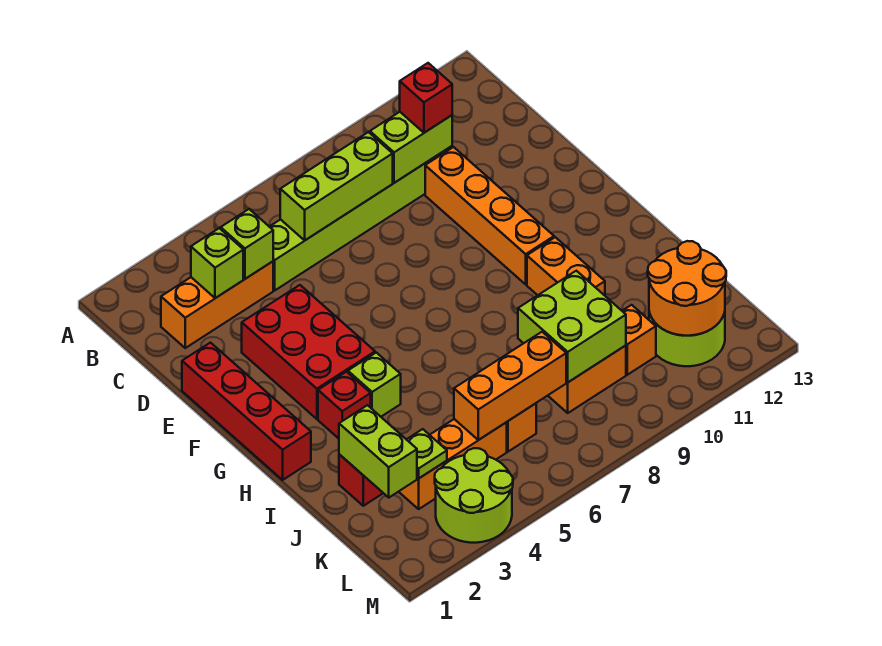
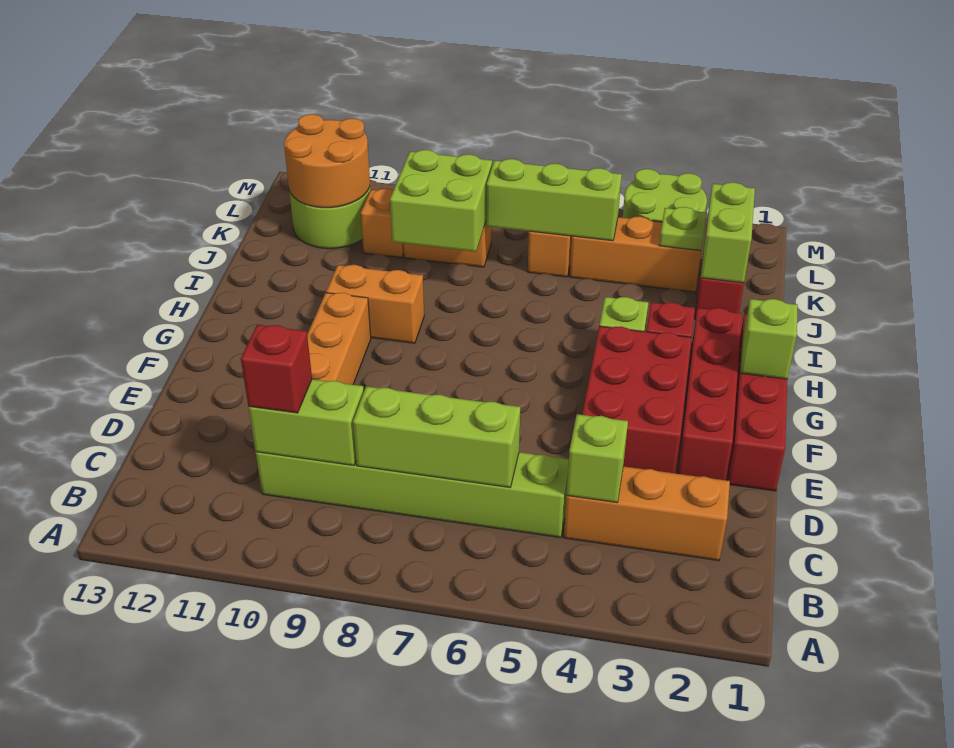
lime 1x1 brick [191,228,243,298] -> lime 1x1 brick moved to [740,299,798,379]
none -> red 1x4 brick [678,308,742,480]
orange 1x2 brick [527,237,605,295] -> orange 1x2 brick turned to [326,265,424,343]
orange 1x3 brick [454,332,566,440] -> lime 1x3 brick [486,159,622,241]

